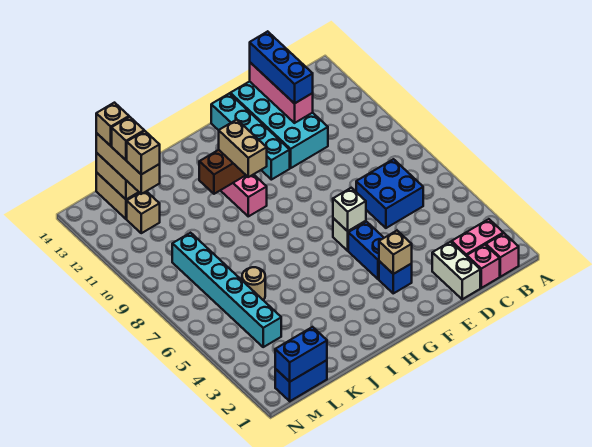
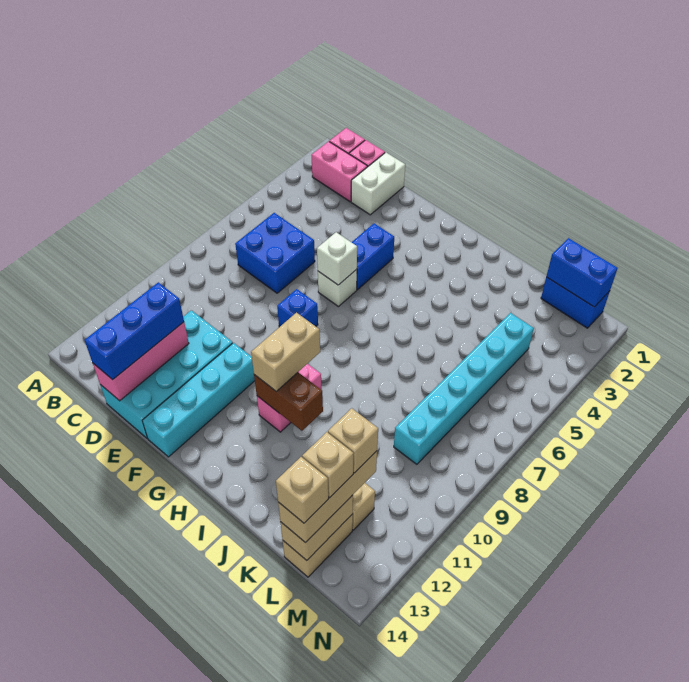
blue 1x1 brick [379,261,412,293] -> blue 1x1 brick moved to [277,289,318,327]
tan 1x1 brick [379,231,412,274] -> none
tan 1x1 round brick [242,267,265,300] -> none

